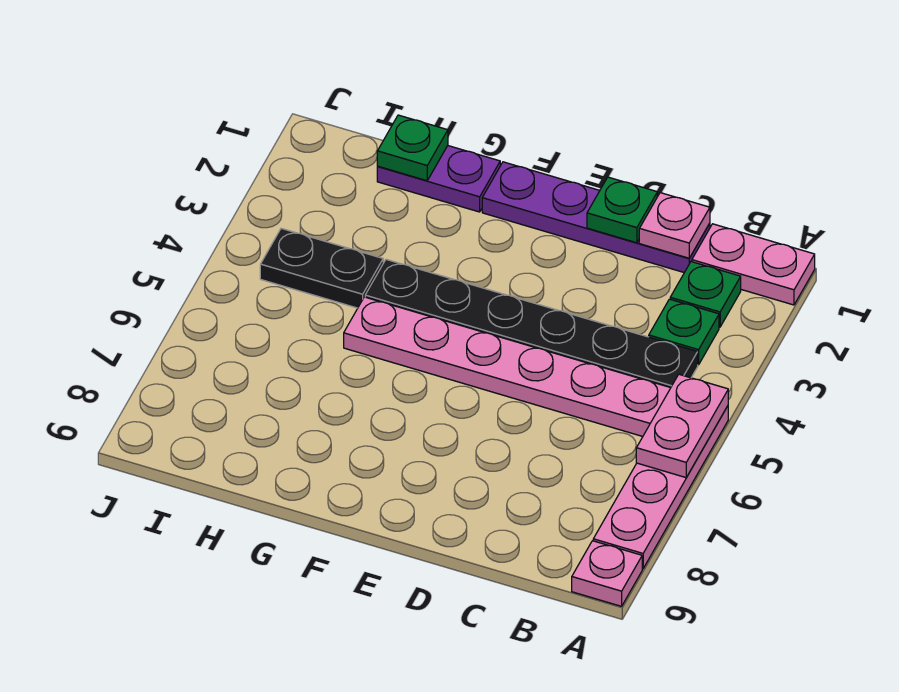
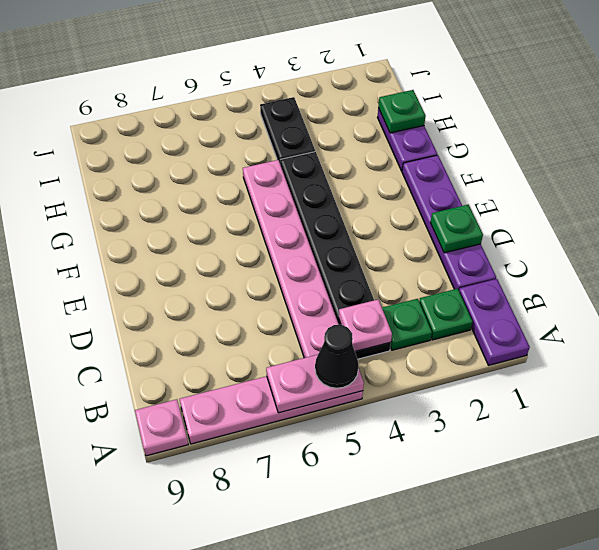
pink 1x2 plate [692,224,815,305] -> purple 1x2 plate [459,279,530,365]
none -> black 1x1 cone [315,325,359,388]
pink 1x1 plate [639,193,710,258] -> pink 1x1 plate moved to [339,300,392,351]

